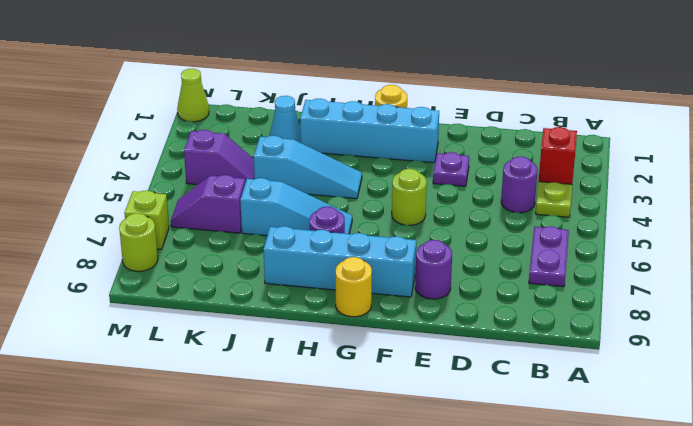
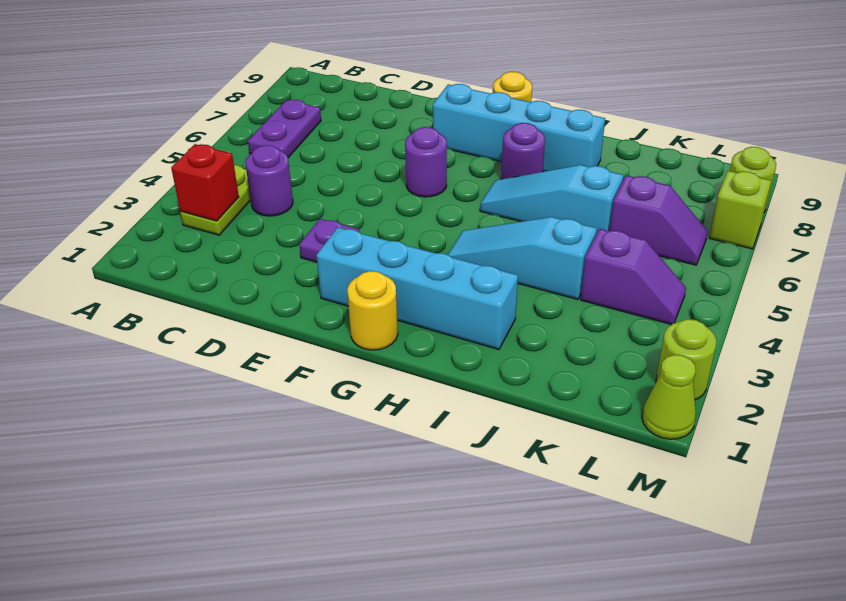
purple 1x1 round brick [415,240,452,299] -> purple 1x1 round brick moved to [405,127,447,197]
lime 1x1 round brick [392,169,427,225] -> lime 1x1 round brick moved to [656,319,717,400]
cyan 1x1 cone [270,96,301,143] -> none
purple 1x2 slope [184,130,255,185] -> purple 1x2 slope turned to [581,229,686,325]

